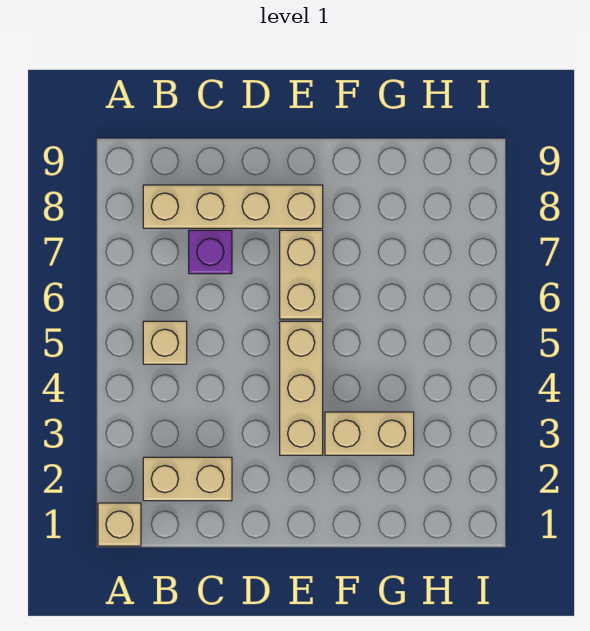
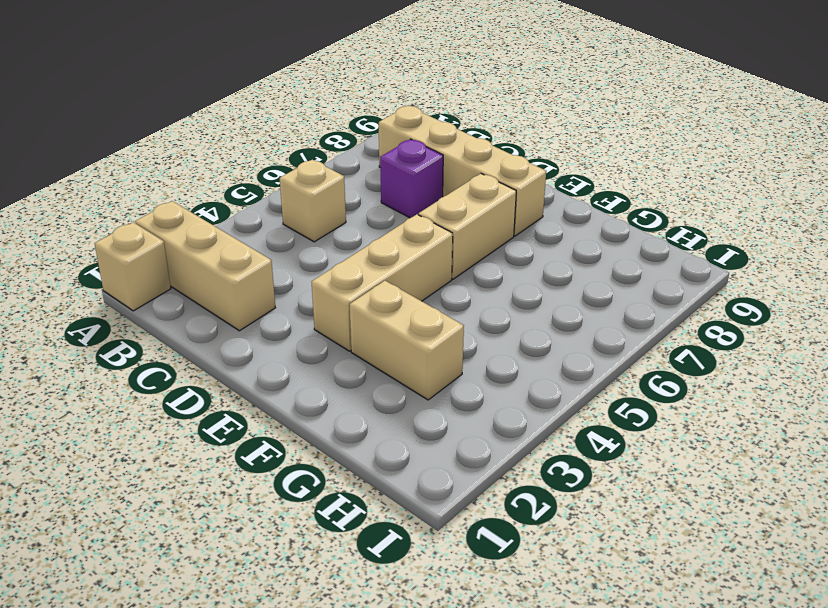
tan 1x2 brick [143,457,232,501] -> tan 1x3 brick [135,201,276,331]

